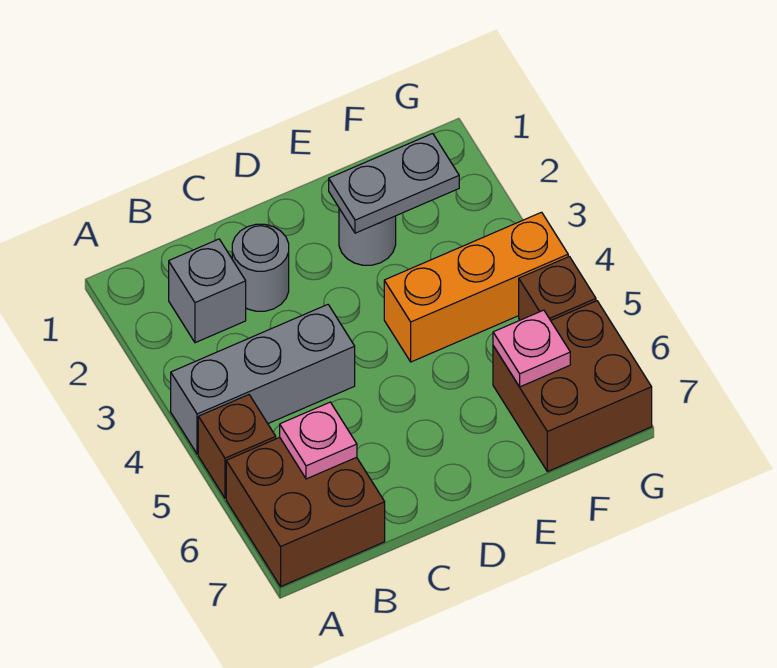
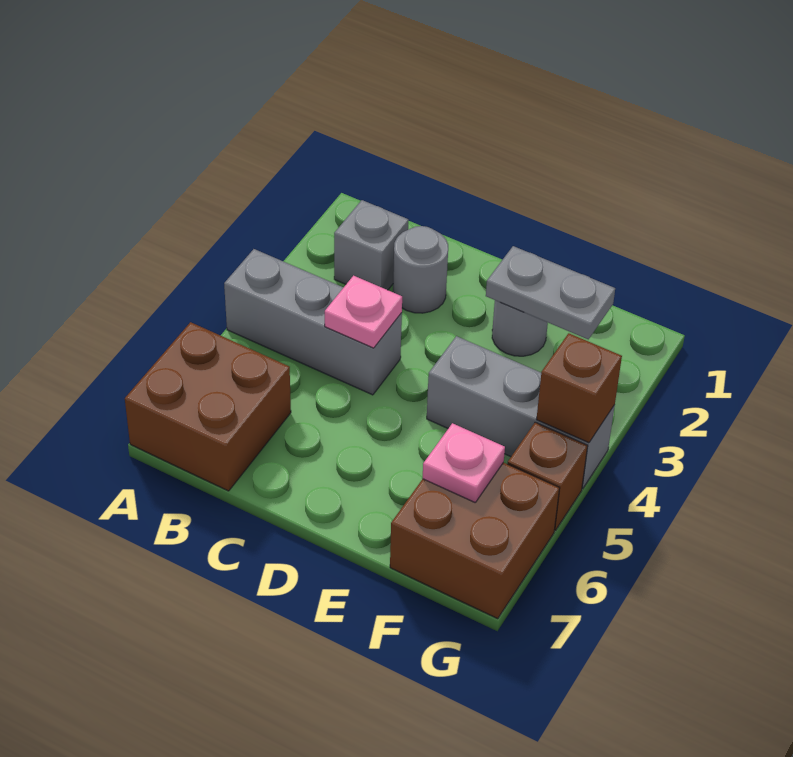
brown 1x1 brick [198,395,276,498] -> brown 1x1 brick moved to [536,333,622,443]
pink 1x1 plate [280,402,357,479] -> pink 1x1 plate moved to [325,276,402,348]
orange 1x3 brick [384,212,568,362] -> grey 1x3 brick [427,336,615,489]

